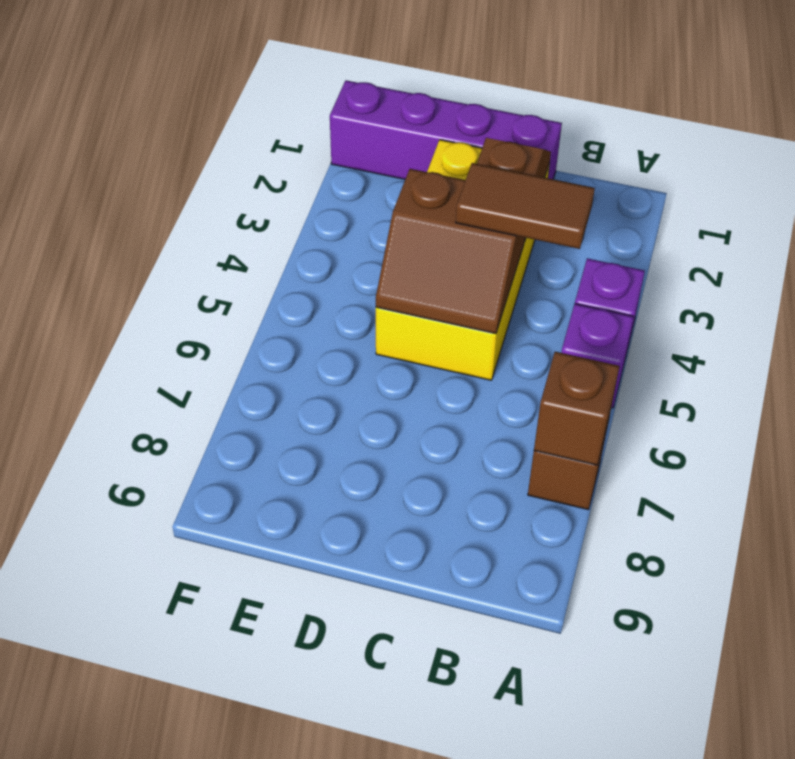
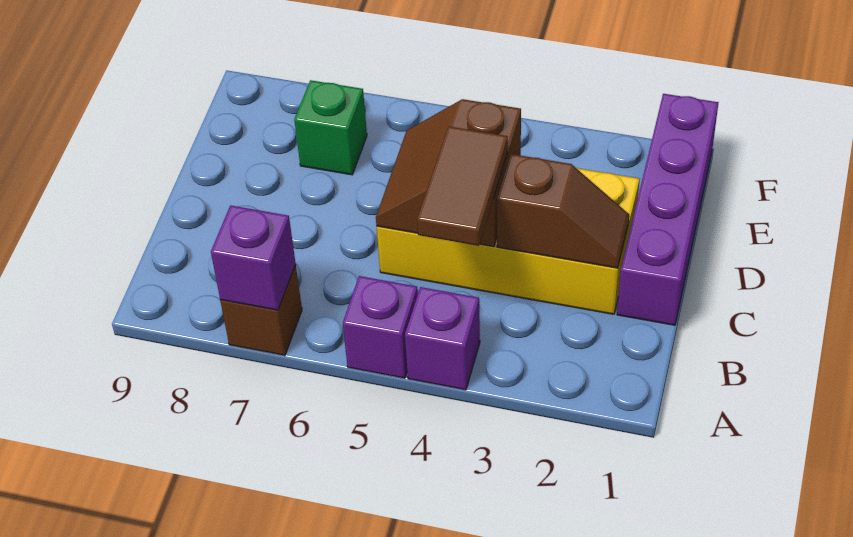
brown 1x1 brick [534,352,620,465] -> purple 1x1 brick [211,205,296,310]
none -> green 1x1 brick [294,80,367,175]

